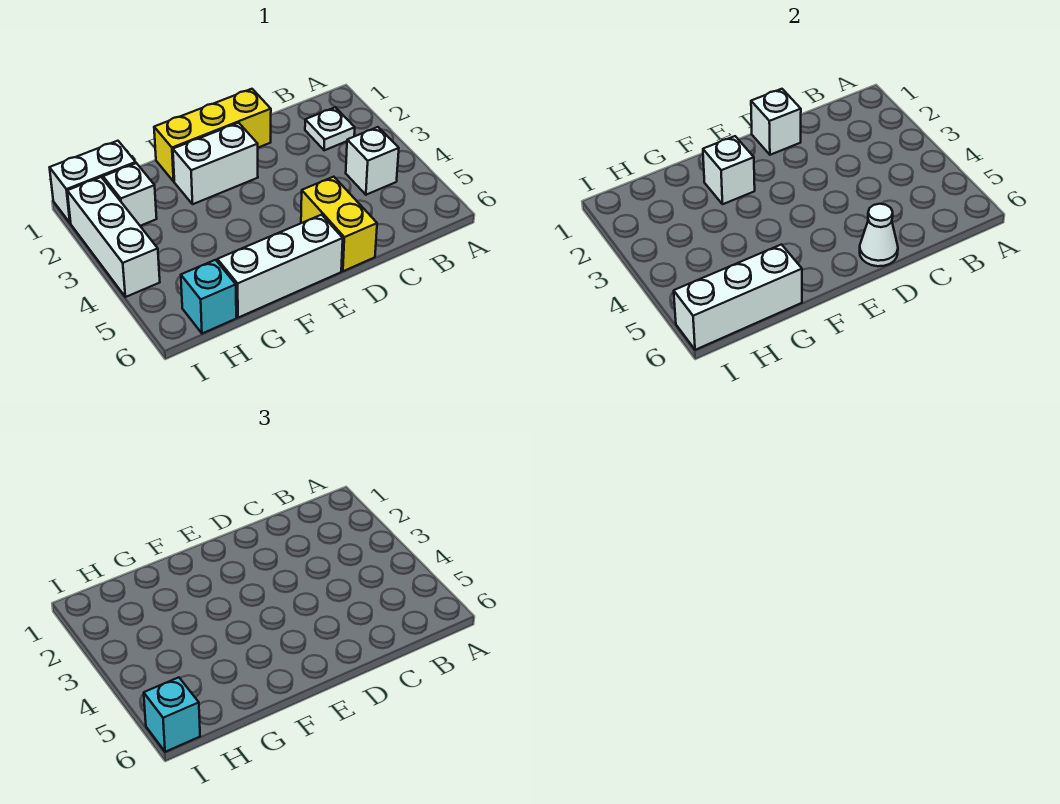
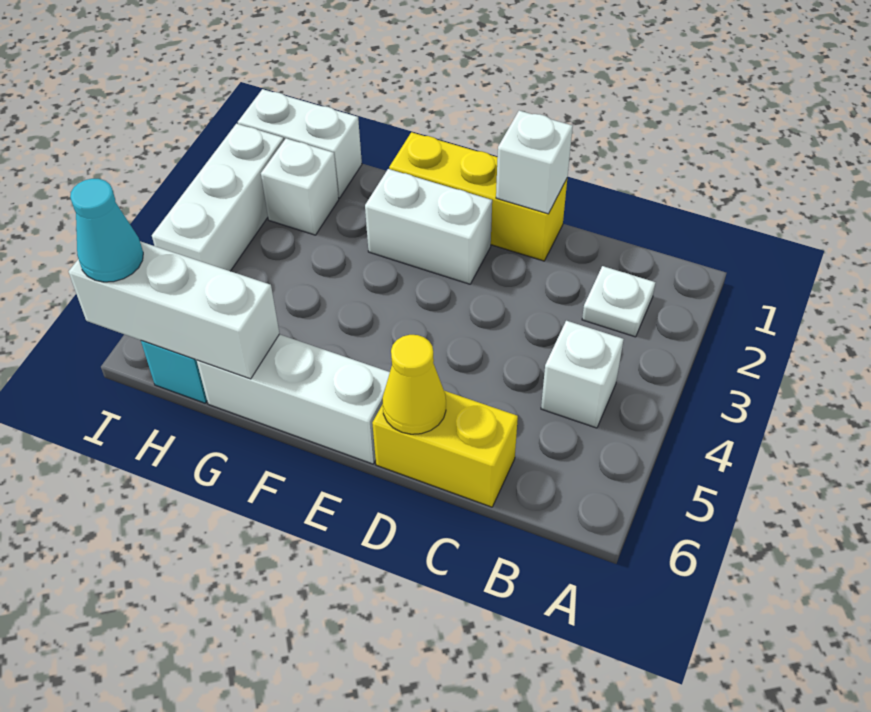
yellow 1x2 brick [301,177,377,271] -> yellow 1x2 brick turned to [372,391,518,507]
white 1x1 cone [860,204,898,266] -> yellow 1x1 cone [382,335,446,434]
white 1x1 brick [703,136,755,204] -> none
cyan 1x1 brick [144,677,200,752] -> cyan 1x1 cone [70,179,143,282]

